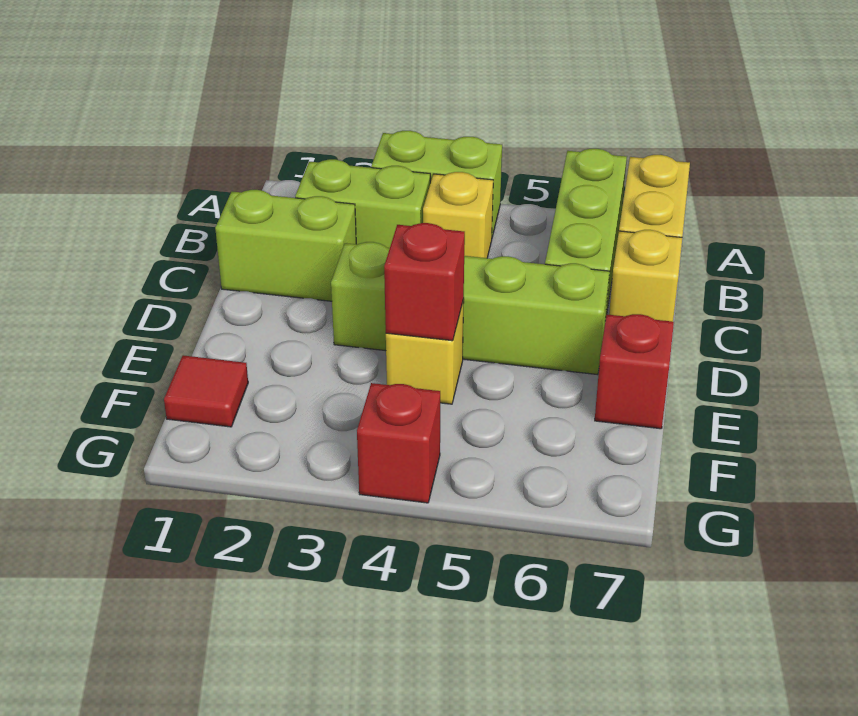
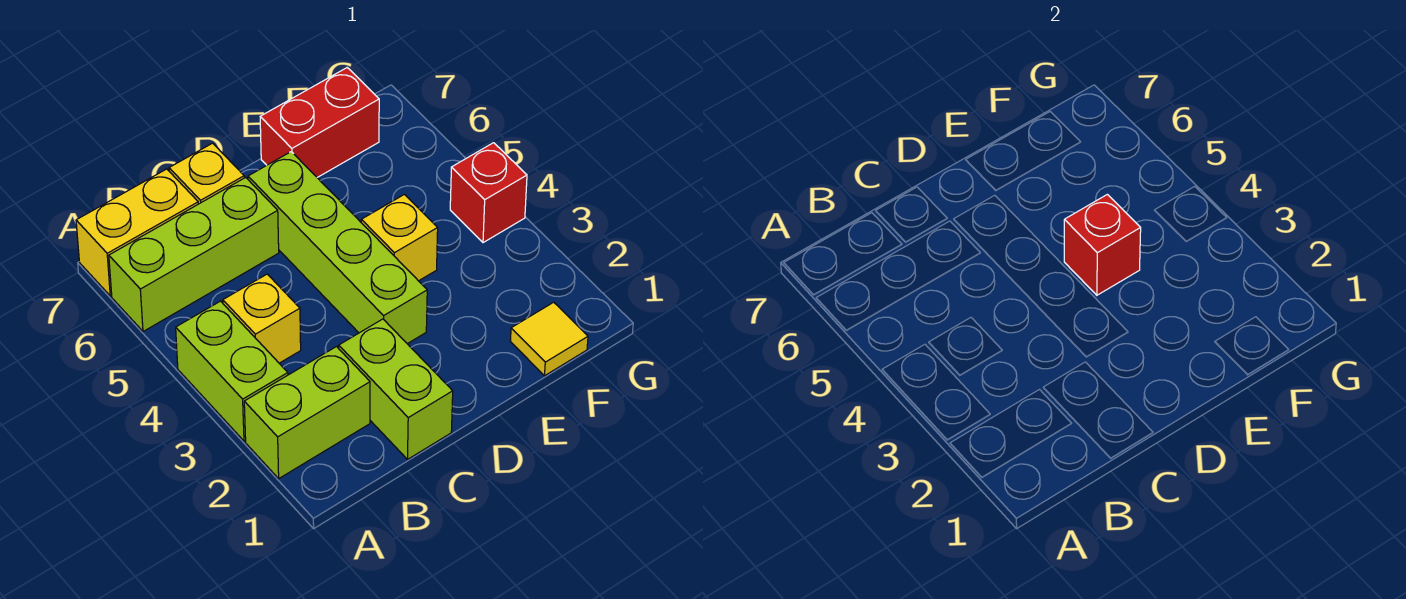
lime 1x2 brick [295,159,430,248] -> lime 1x2 brick turned to [244,347,370,478]
red 1x1 brick [595,314,674,429] -> red 1x2 brick [260,68,379,177]
red 1x1 tile [164,355,248,427] -> yellow 1x1 tile [510,302,588,376]

